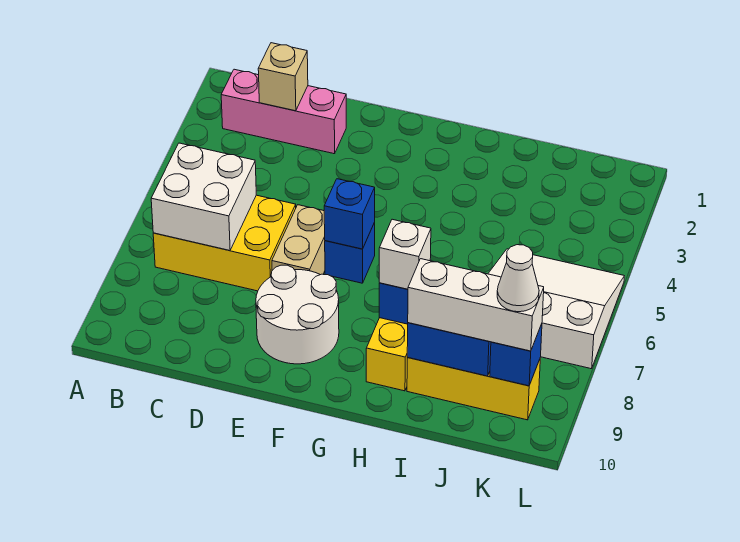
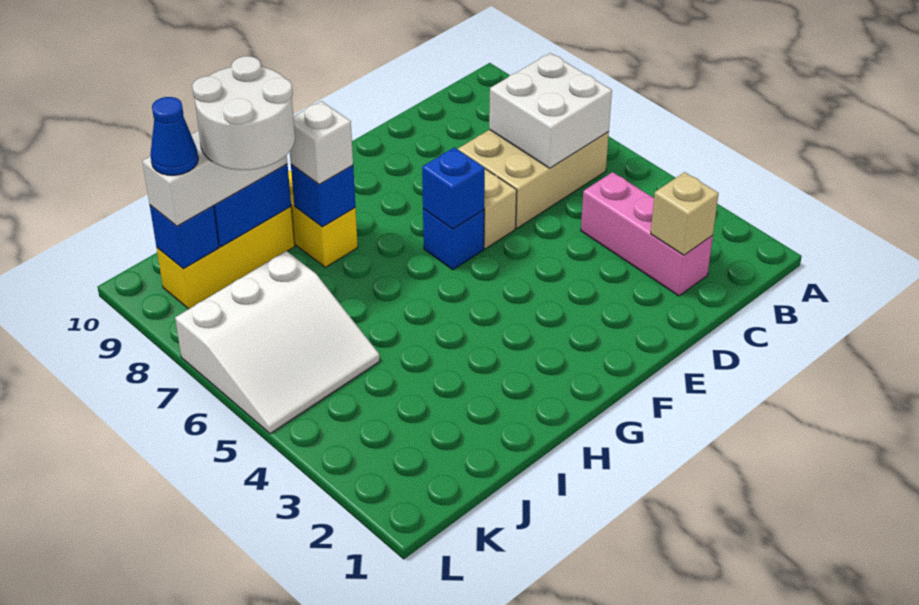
pink 1x3 brick [221,69,346,154] -> pink 1x3 brick turned to [581,172,713,296]
yellow 2x3 brick [153,195,296,291] -> tan 2x3 brick [458,130,609,228]
white 2x2 round brick [256,265,339,364] -> white 2x2 round brick moved to [192,56,295,170]
white 1x1 cone [497,245,539,312] -> blue 1x1 cone [150,97,198,175]

